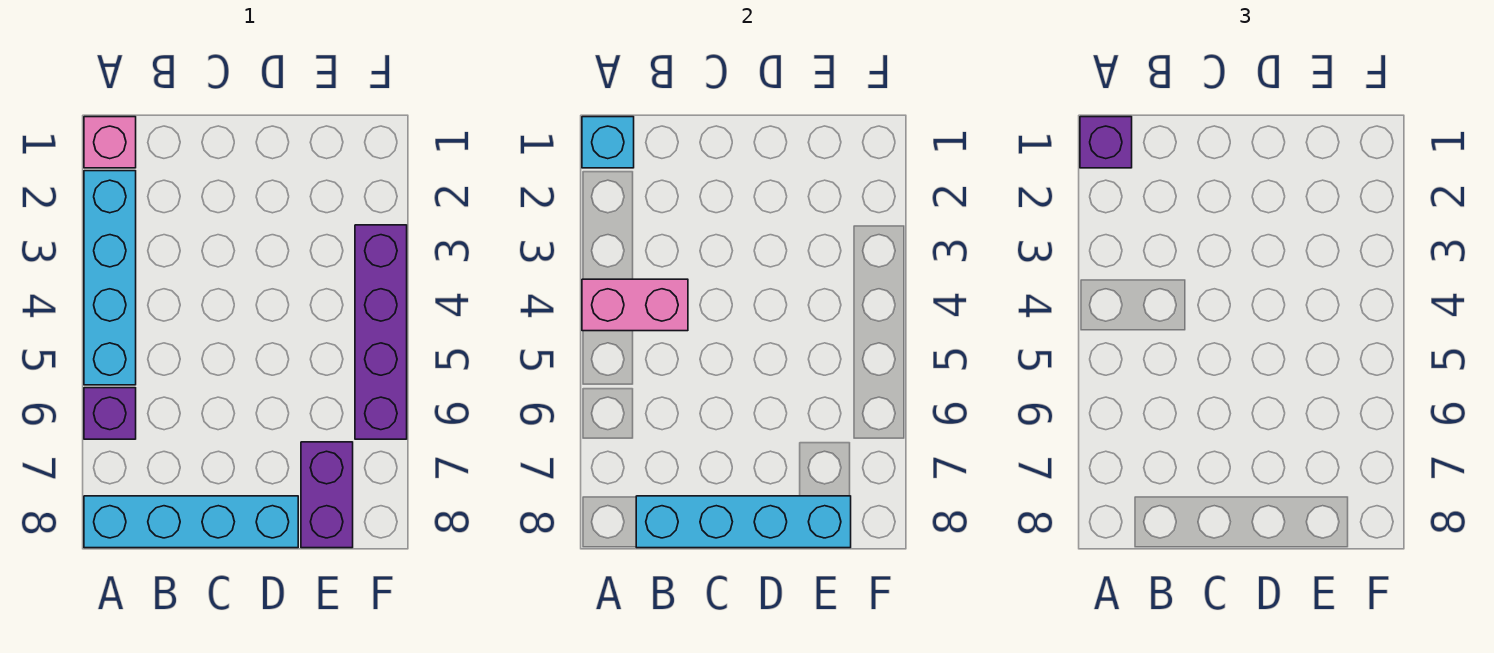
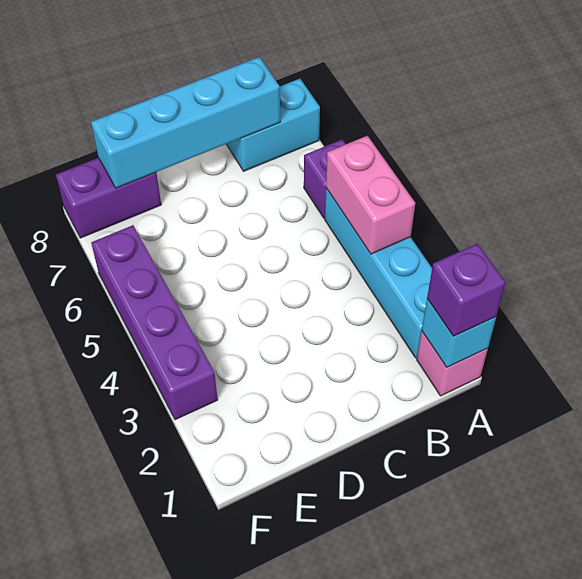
pink 1x2 brick [582,279,688,331] -> pink 1x2 brick turned to [326,136,415,254]
cyan 1x4 brick [84,496,298,548] -> cyan 1x2 brick [226,79,320,171]
purple 1x2 brick [301,442,353,548] -> purple 1x2 brick turned to [56,158,161,238]

